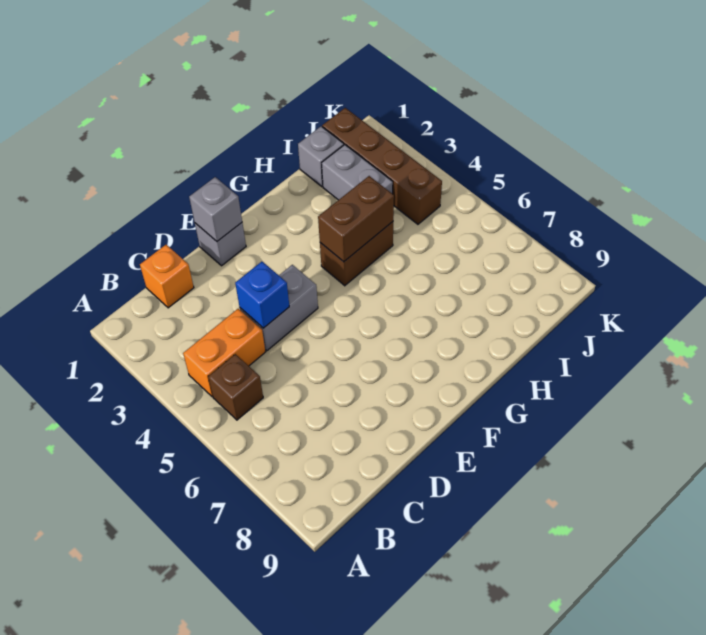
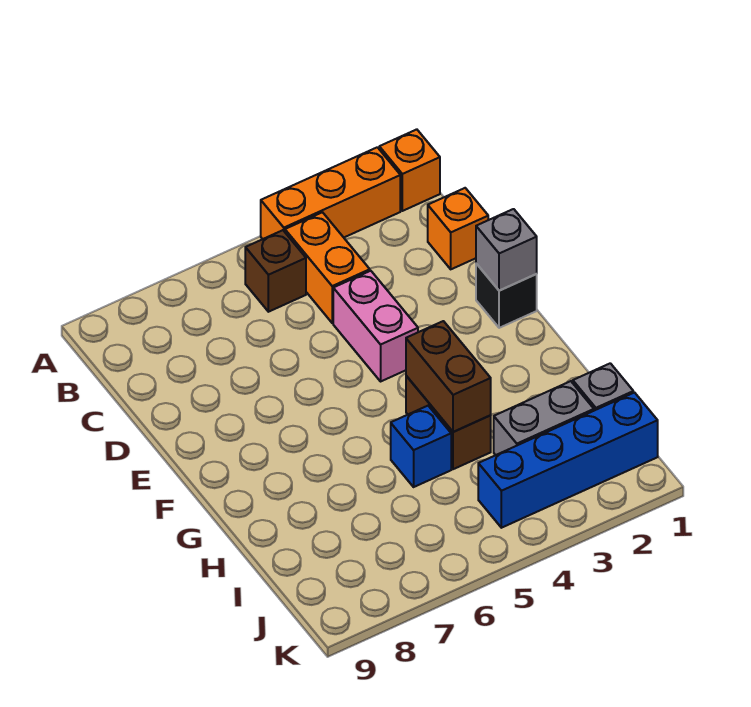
none -> orange 1x1 brick [379,129,440,211]
none -> orange 1x3 brick [261,147,400,239]
grey 1x2 brick [240,265,318,351] -> pink 1x2 brick [333,271,418,381]
blue 1x1 brick [235,262,289,328] -> blue 1x1 brick moved to [391,406,451,487]
grey 1x1 brick [195,223,246,266] -> black 1x1 brick [476,264,537,328]
brown 1x4 brick [322,108,442,224] -> blue 1x4 brick [478,393,658,528]

